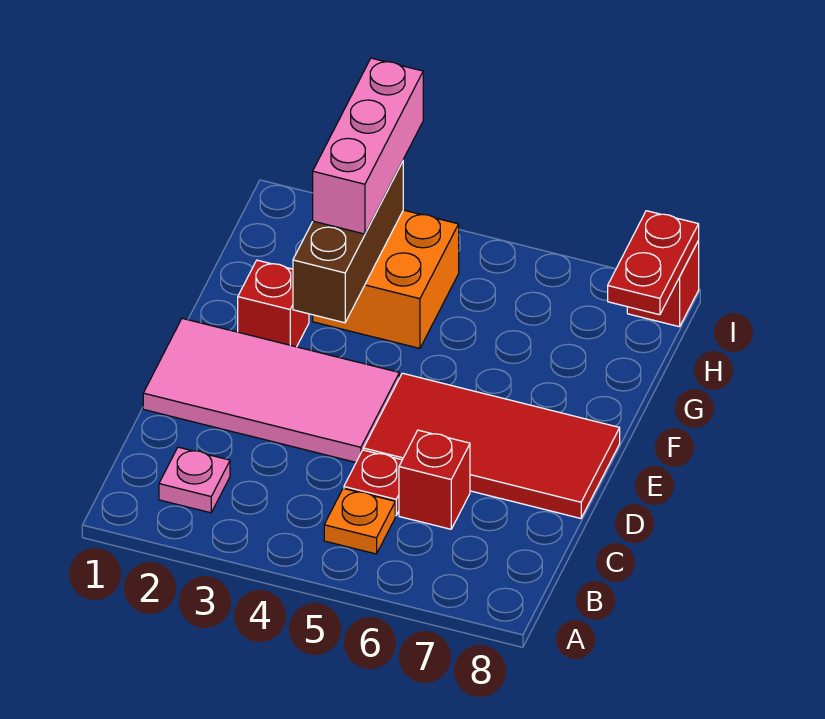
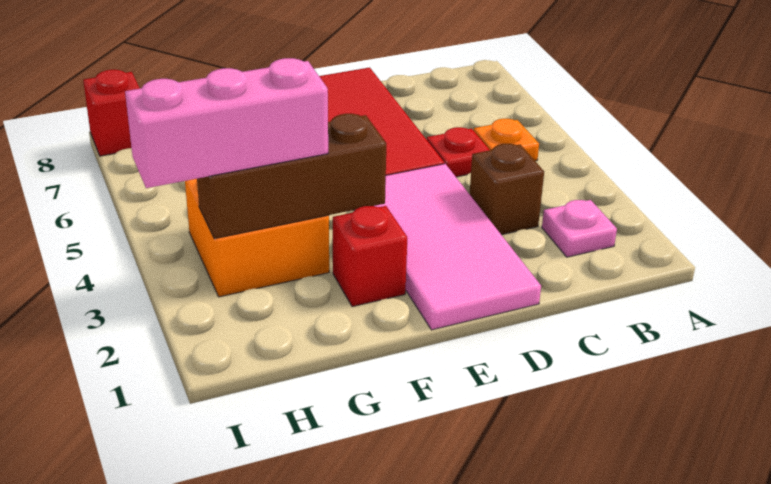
none -> brown 1x1 brick [470,144,544,235]
red 1x1 brick [399,430,470,529] -> none
red 1x2 plate [608,211,699,315] -> none

